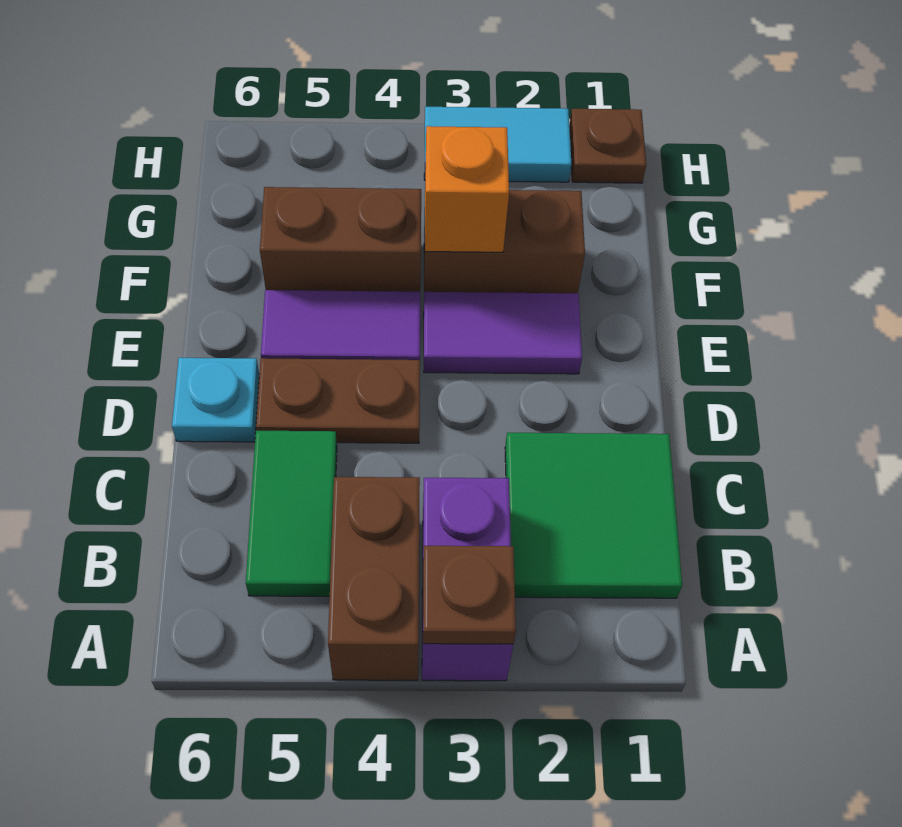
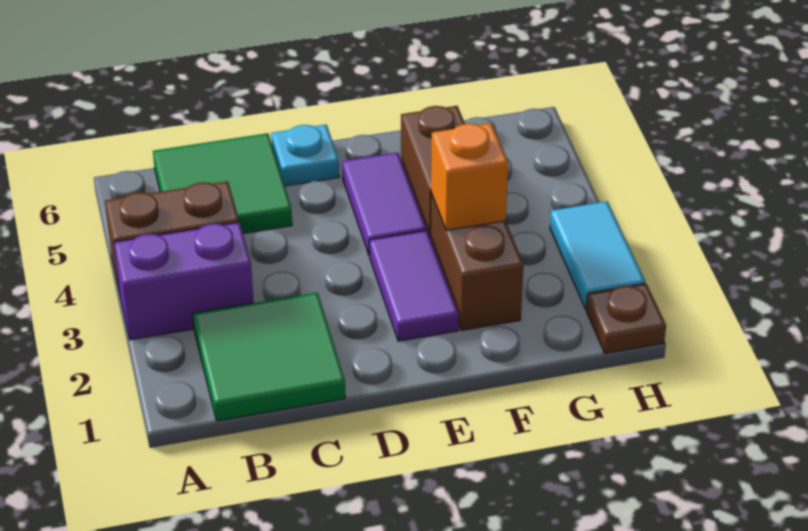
brown 1x1 plate [423,546,516,644] -> none
green 1x2 tile [246,431,337,596] -> green 2x2 tile [153,133,292,233]
brown 1x2 plate [256,358,420,443] -> none

